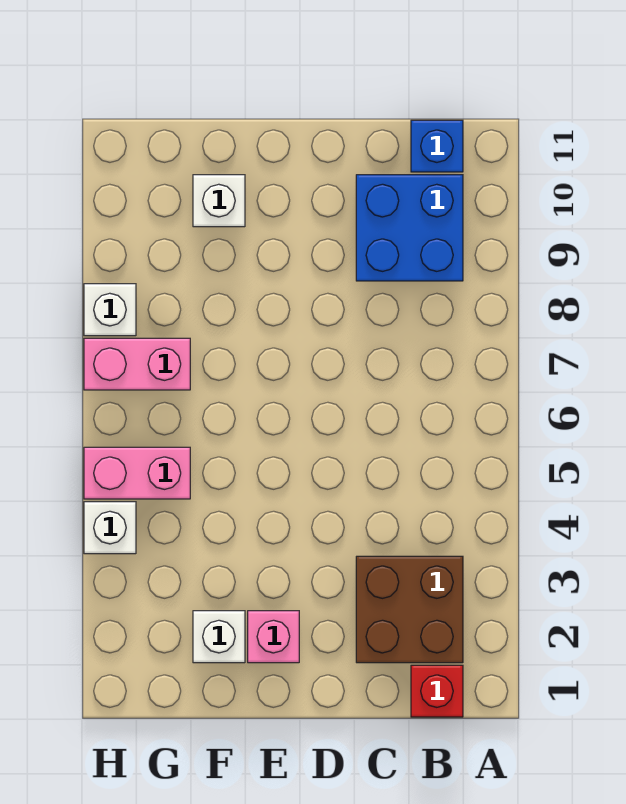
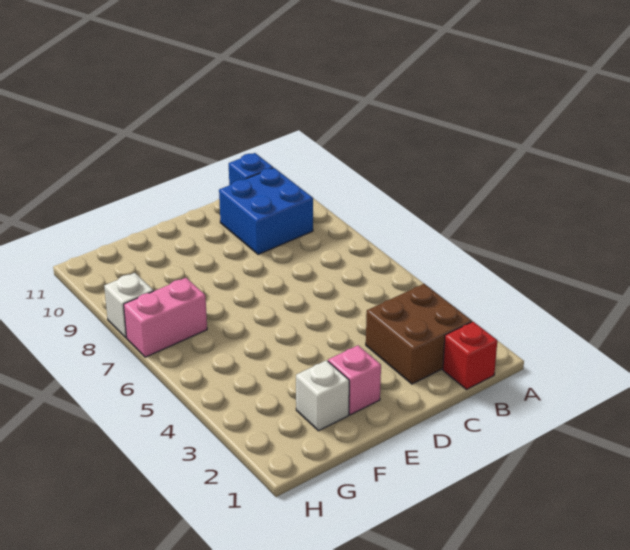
white 1x1 brick [193,175,245,227] -> none
pink 1x2 brick [84,447,190,499] -> none
white 1x1 brick [84,502,136,554] -> none

